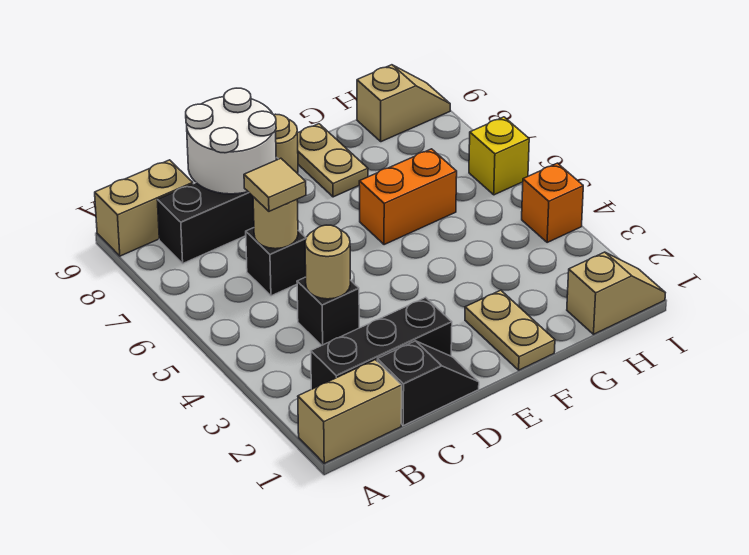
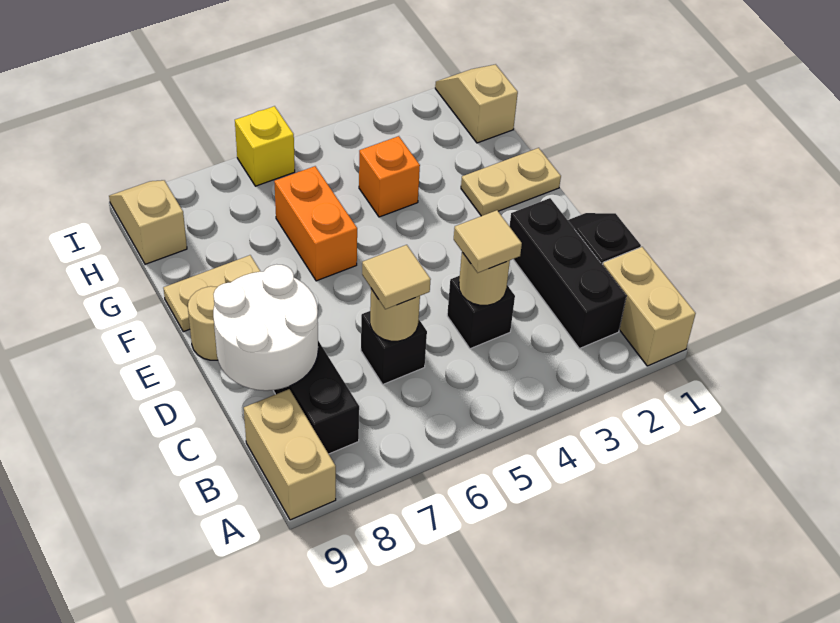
none -> tan 1x1 tile [454,210,522,273]
orange 1x1 brick [522,163,583,242] -> orange 1x1 brick moved to [359,136,420,217]

